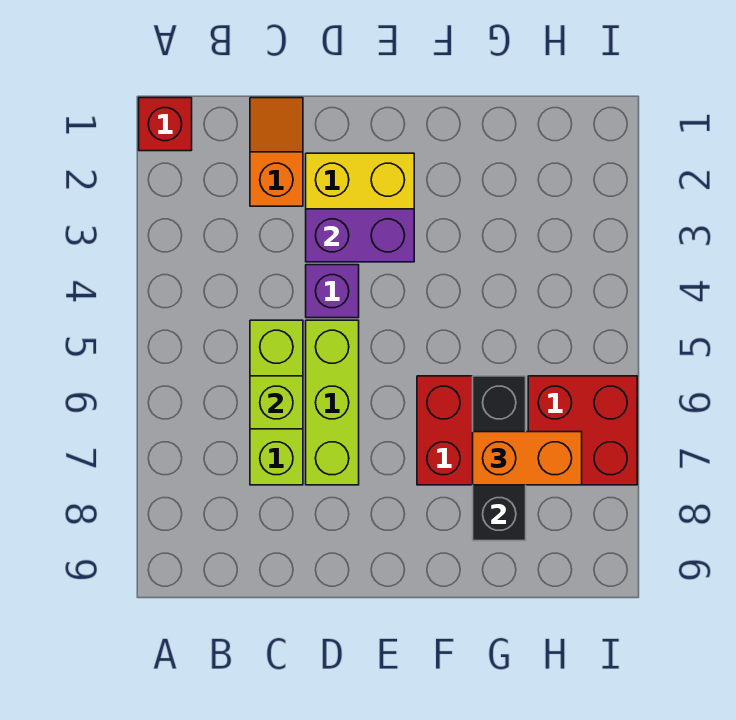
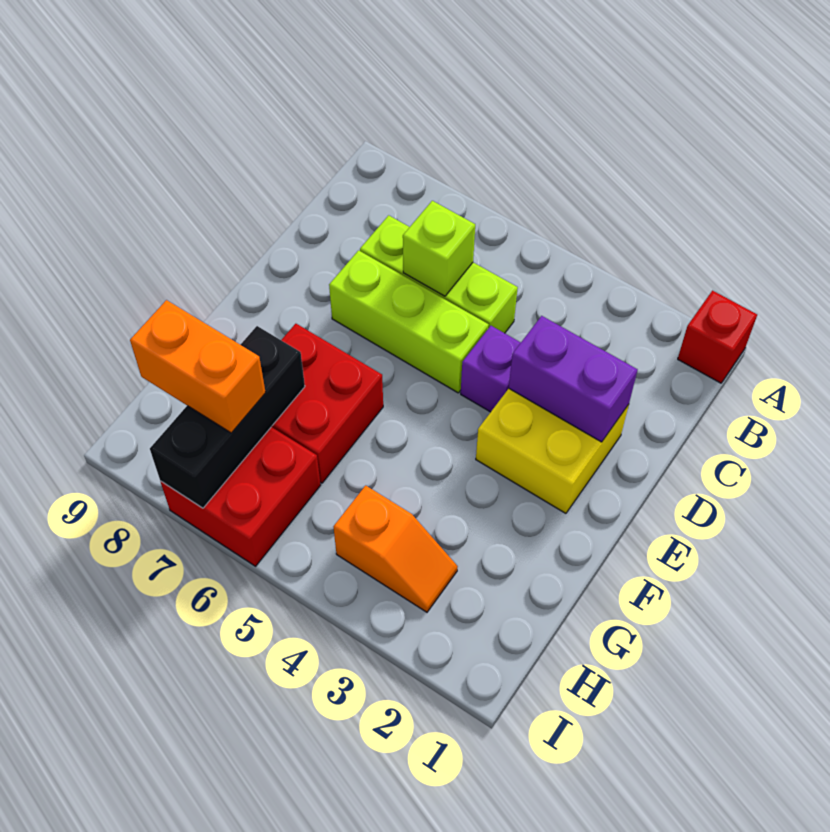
orange 1x2 slope [250,98,303,206] -> orange 1x2 slope moved to [334,486,458,612]
purple 1x2 brick [306,209,414,262] -> purple 1x2 brick turned to [509,316,638,442]
black 1x3 brick [473,376,526,541] -> black 1x3 brick turned to [150,326,305,508]
orange 1x2 brick [473,432,582,485] -> orange 1x2 brick turned to [130,300,266,433]

